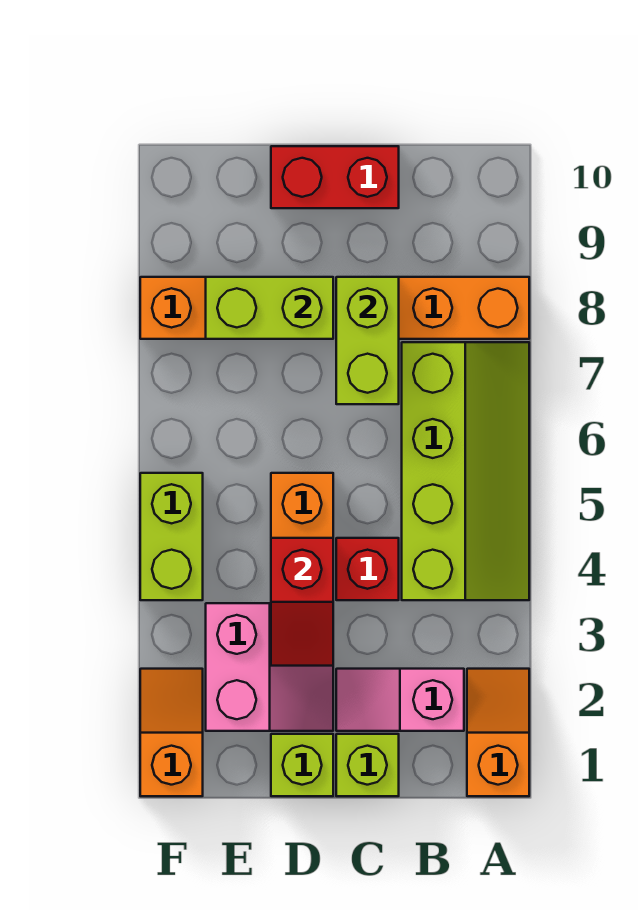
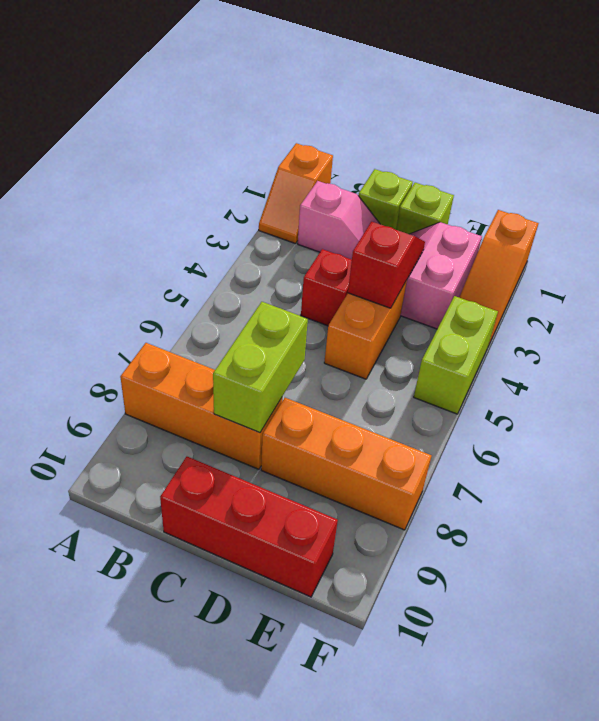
lime 2x4 slope [402,342,529,600] -> none
red 1x2 brick [271,146,399,208] -> red 1x3 brick [160,457,338,597]
lime 1x2 brick [206,277,333,339] -> none
orange 1x2 slope [140,669,203,796] -> orange 1x3 slope [459,210,539,346]

